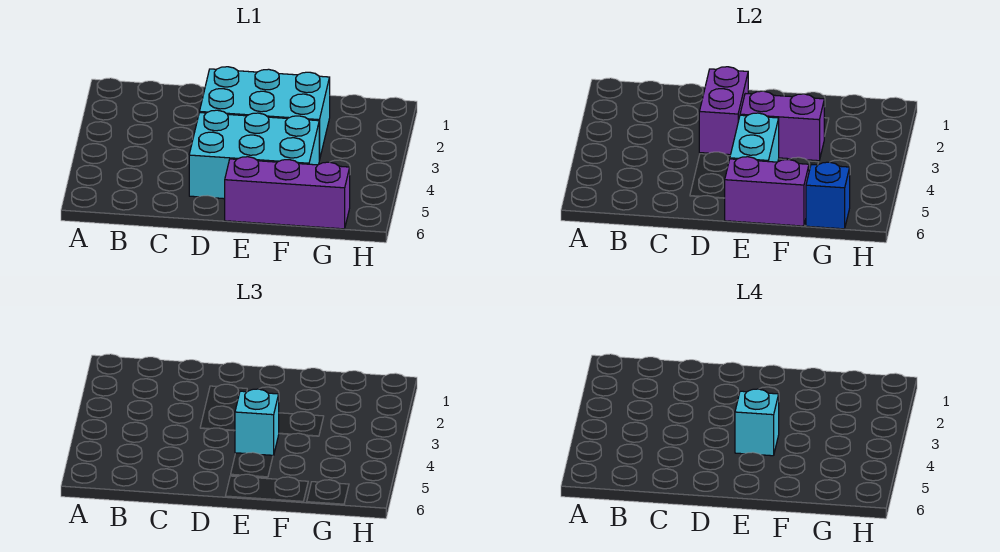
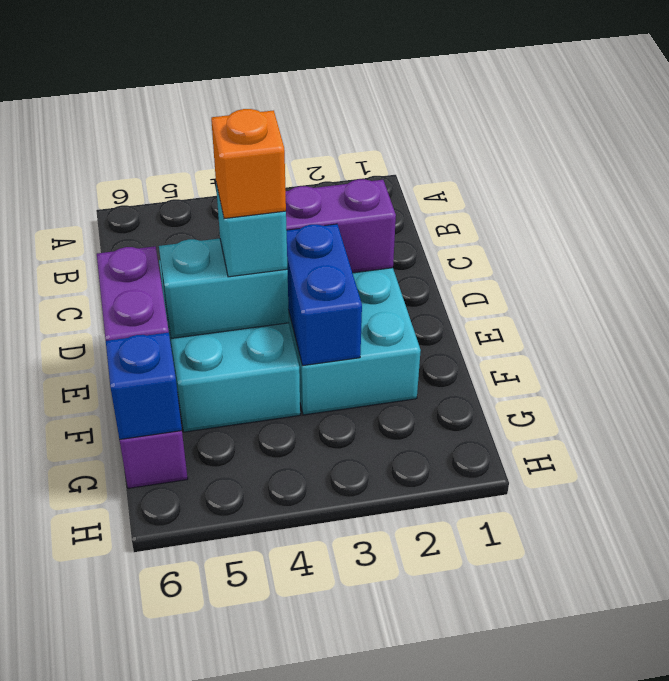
purple 1x2 brick [740,91,824,161] -> blue 1x2 brick [287,224,362,366]
cyan 1x1 brick [735,389,779,456] -> orange 1x1 brick [211,109,286,219]

